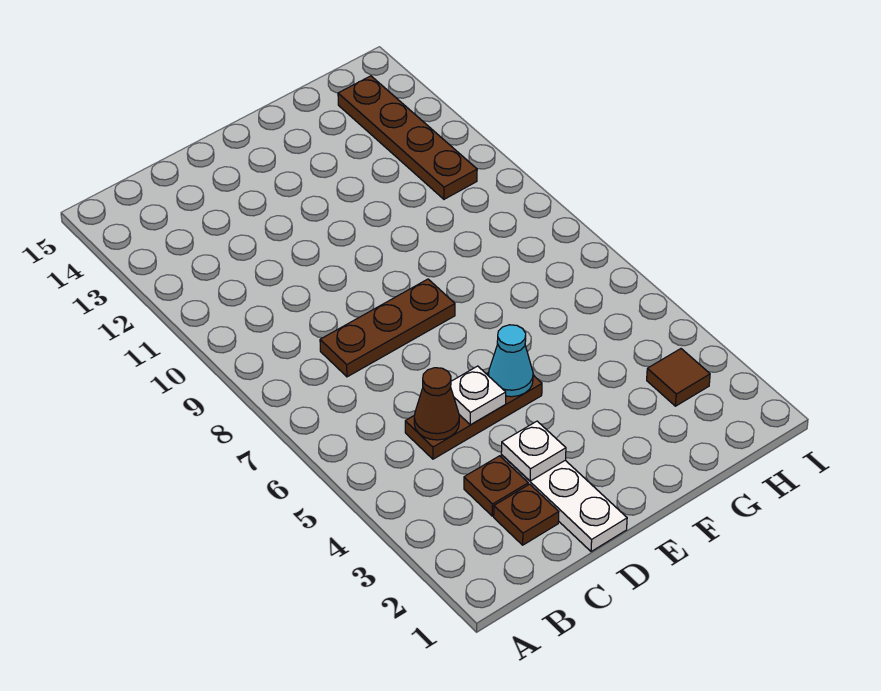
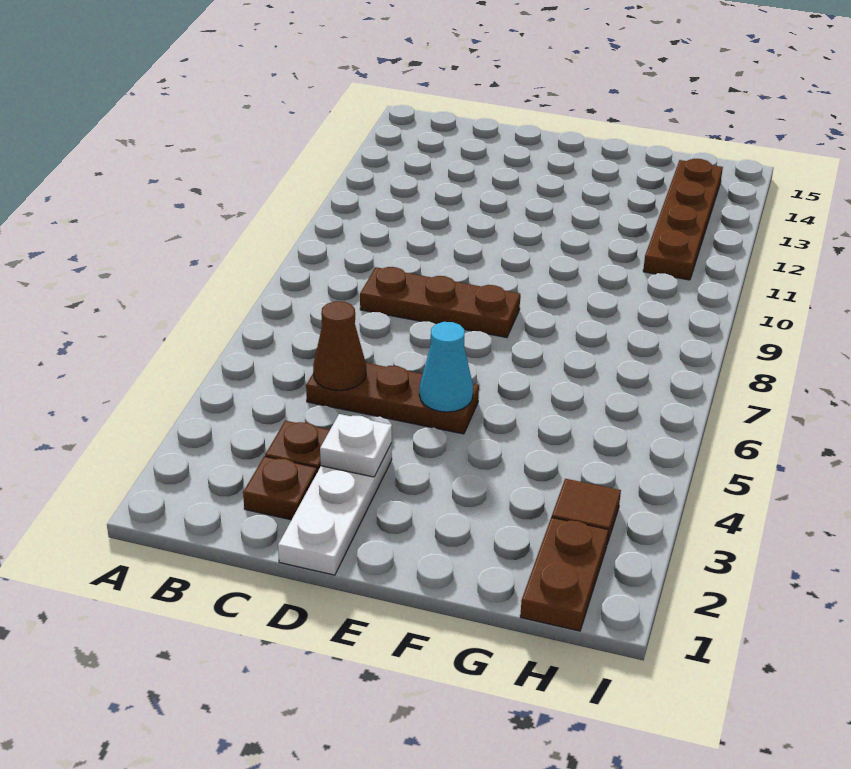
white 1x1 plate [451,366,506,425] -> none
none -> brown 1x2 plate [520,517,608,631]

